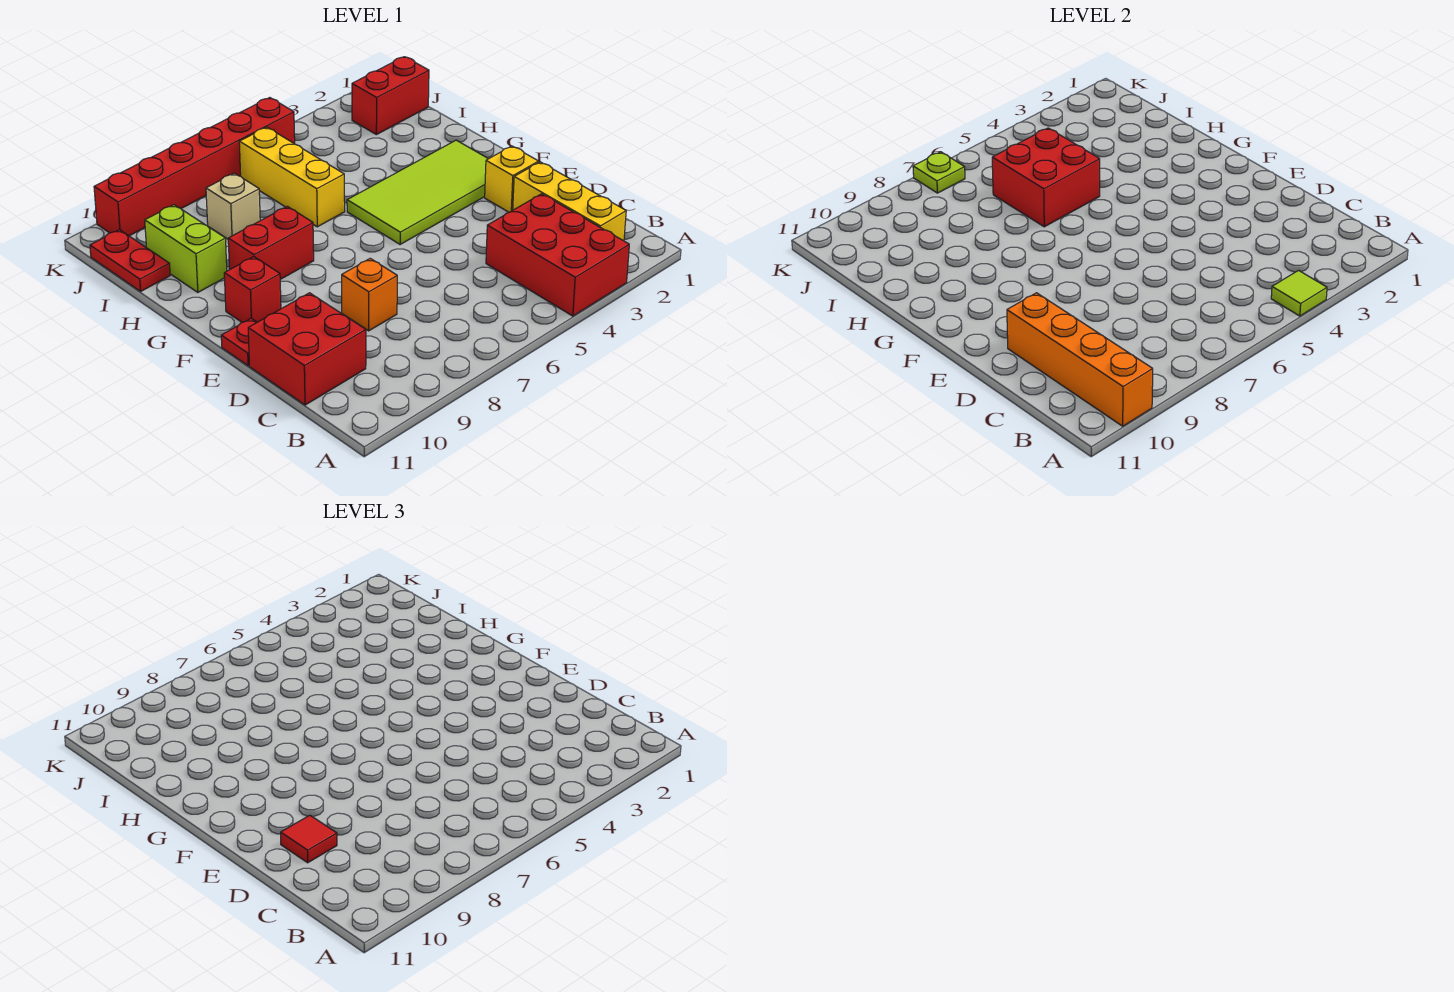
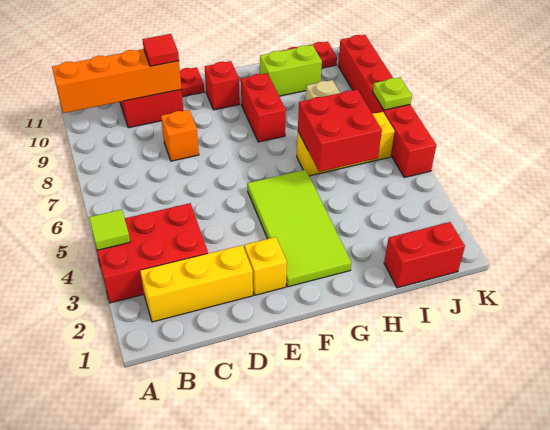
red 1x2 brick [352,57,429,135] -> red 1x2 brick turned to [384,222,465,288]

